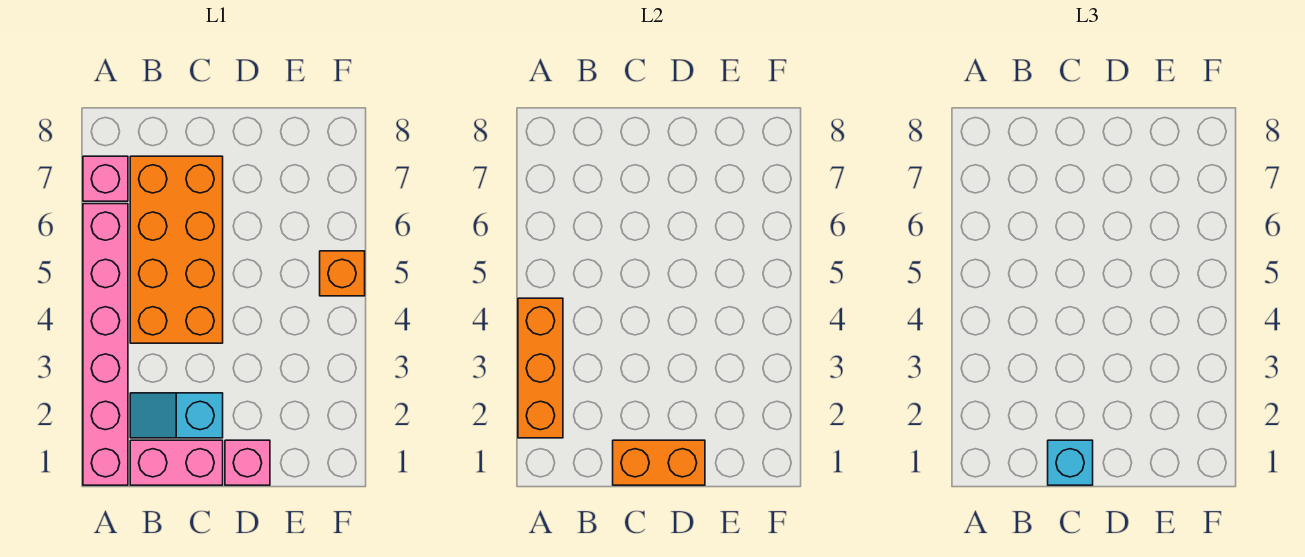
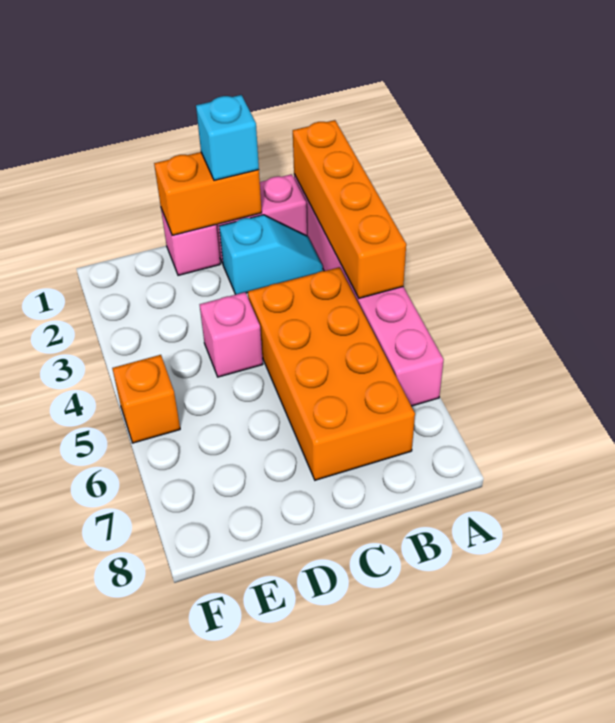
orange 1x3 brick [518,298,563,438] -> orange 1x4 brick [293,120,406,298]
pink 1x1 brick [83,156,128,201] -> pink 1x1 brick moved to [200,292,263,377]

